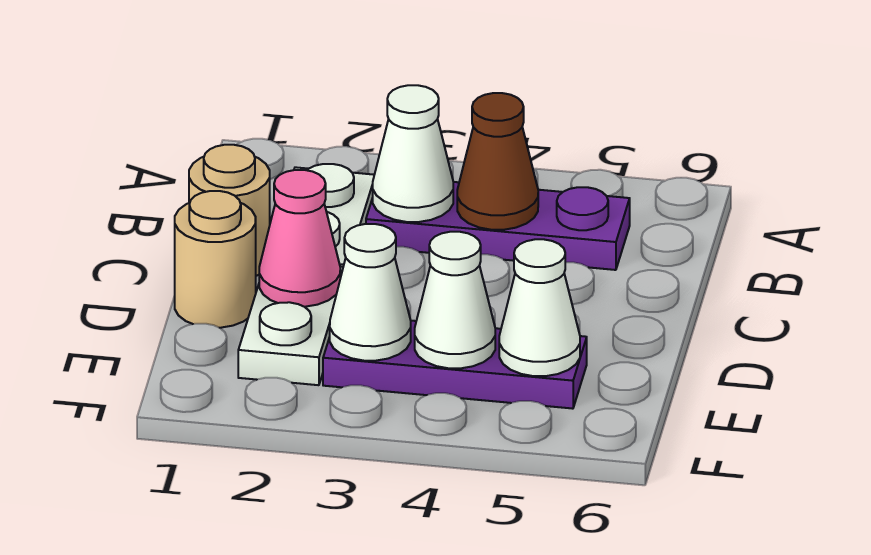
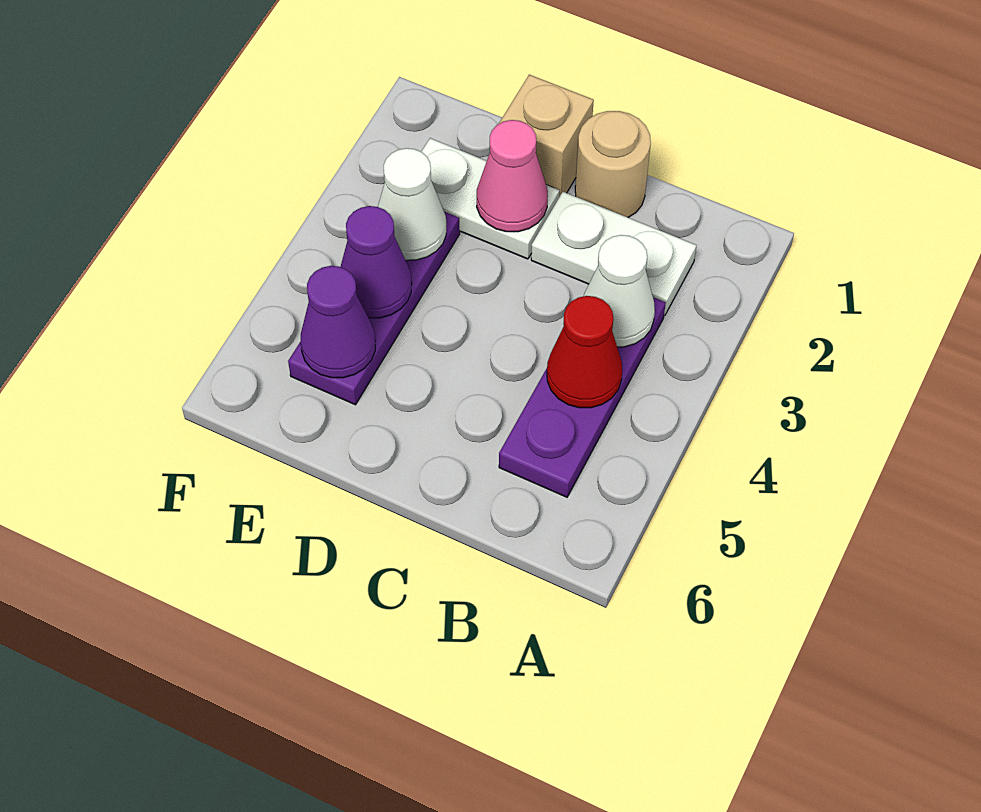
brown 1x1 cone [457,93,538,230] -> red 1x1 cone [547,296,622,408]
tan 1x1 round brick [175,191,256,328] -> tan 1x1 brick [499,75,594,197]
white 1x1 cone [415,232,495,368] -> purple 1x1 cone [340,206,412,318]
white 1x1 cone [499,239,580,376] -> purple 1x1 cone [300,266,375,378]

